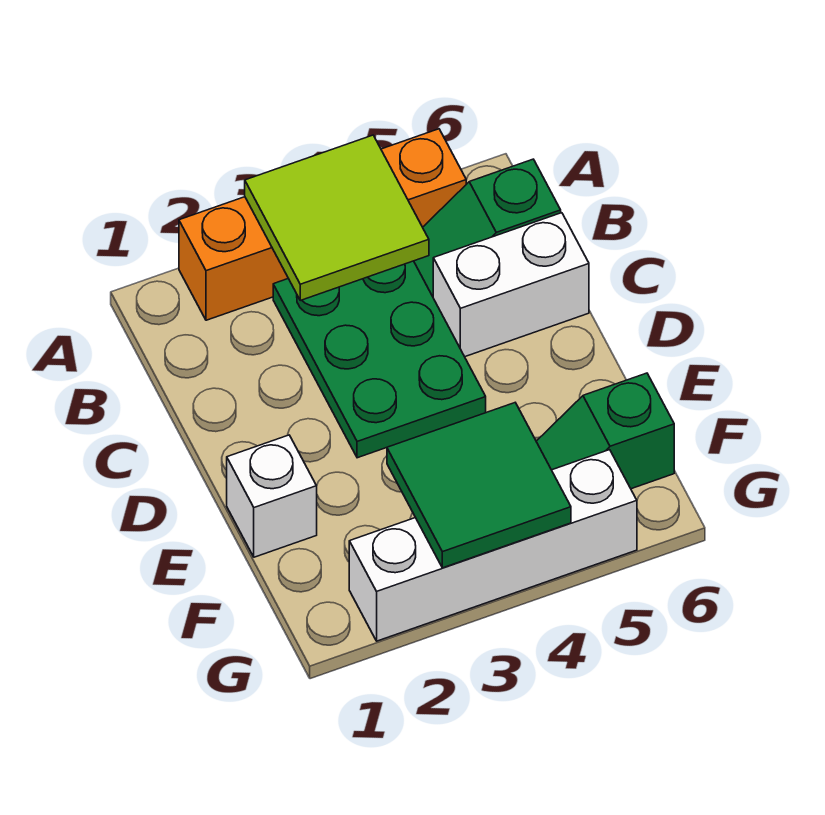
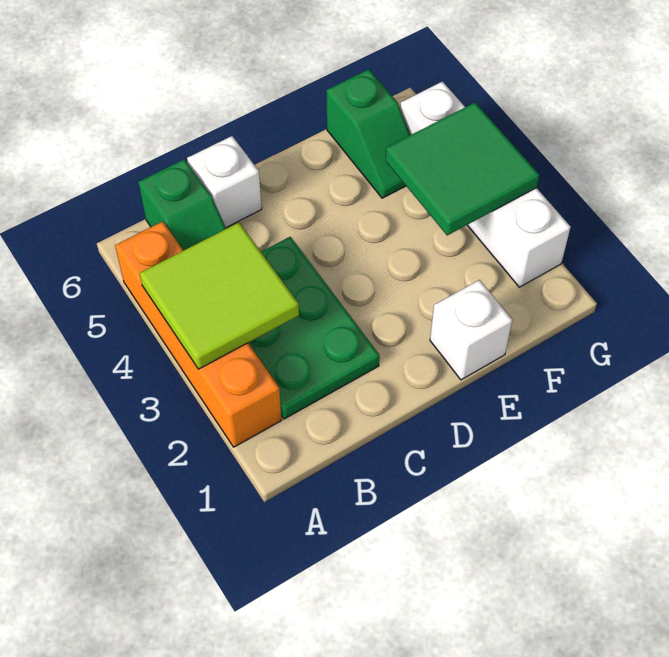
green 2x3 plate [273,261,486,458] -> green 2x3 plate turned to [248,237,380,419]
white 1x2 brick [433,213,589,357] -> white 1x1 brick [187,136,262,227]

